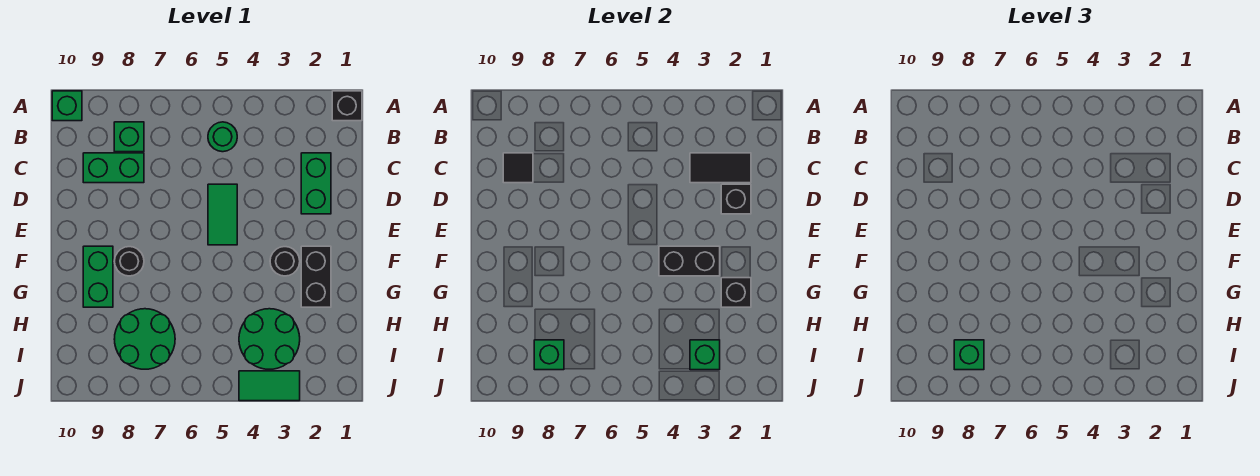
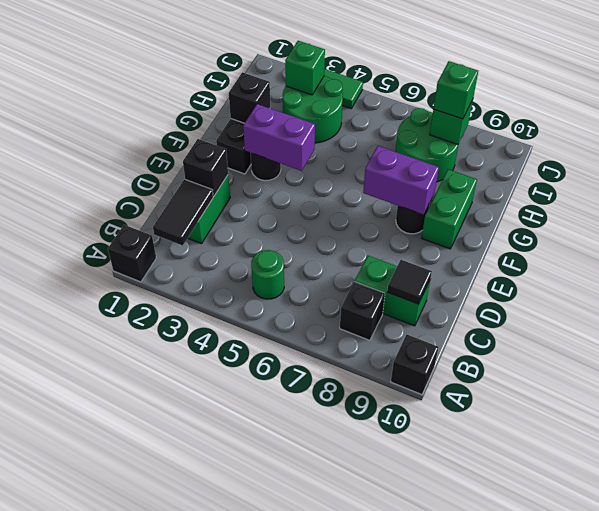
green 1x1 brick [52,91,82,121] -> black 1x1 brick [391,335,438,394]
green 1x1 brick [114,122,144,152] -> black 1x1 brick [340,282,385,340]
black 1x2 tile [690,153,751,183] -> black 1x2 tile turned to [153,179,213,245]
green 1x2 tile [208,184,237,245] -> none
black 1x2 brick [659,246,720,276] -> purple 1x2 brick [243,104,315,171]
none -> purple 1x2 brick [363,146,439,215]

